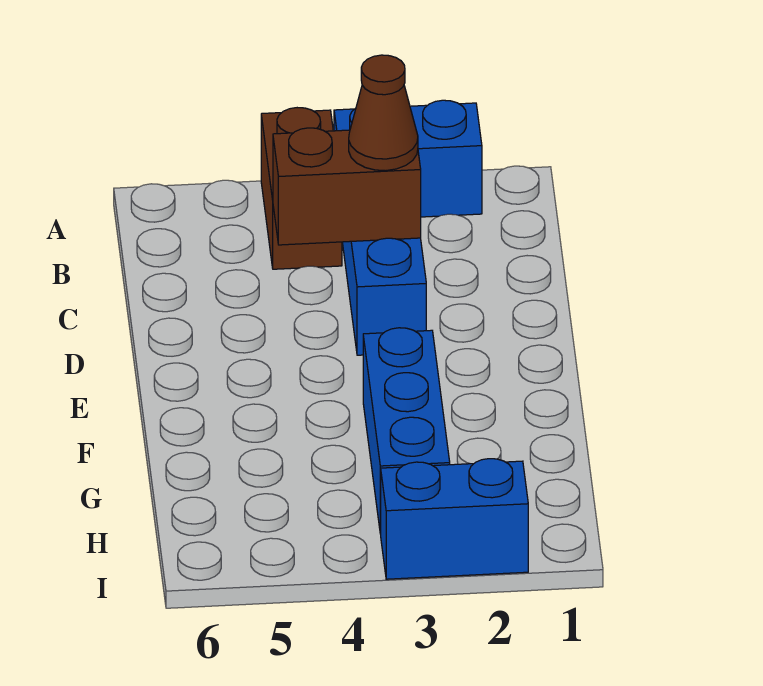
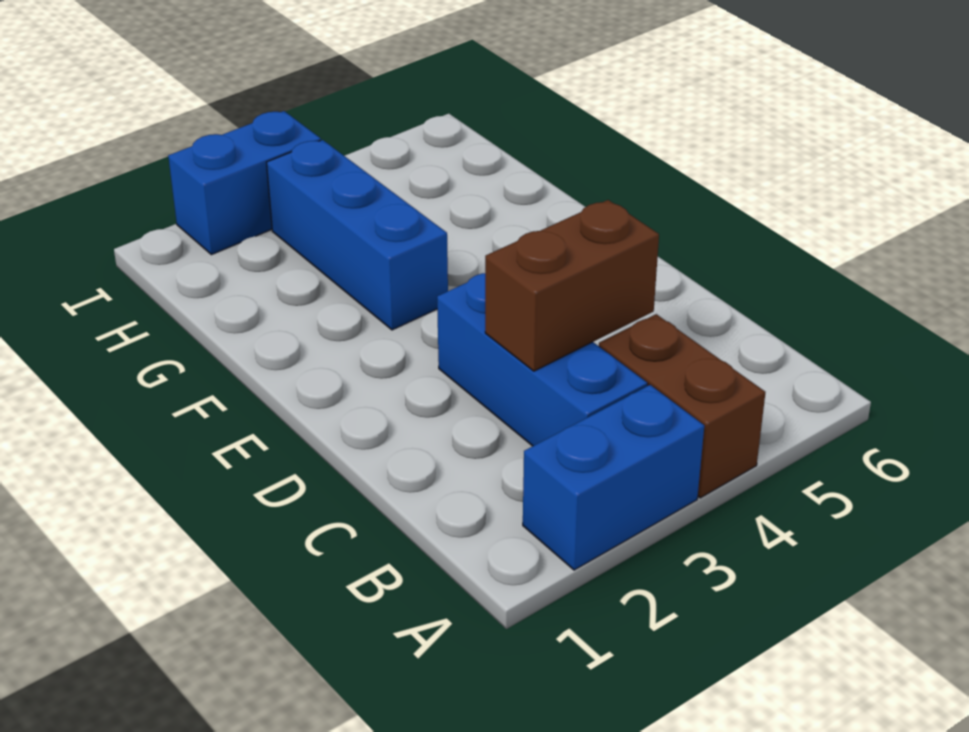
brown 1x1 cone [349,55,418,171] -> none

